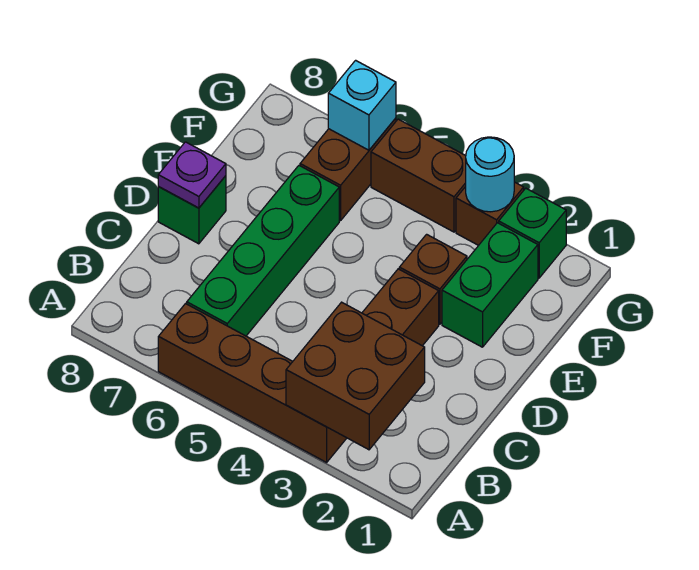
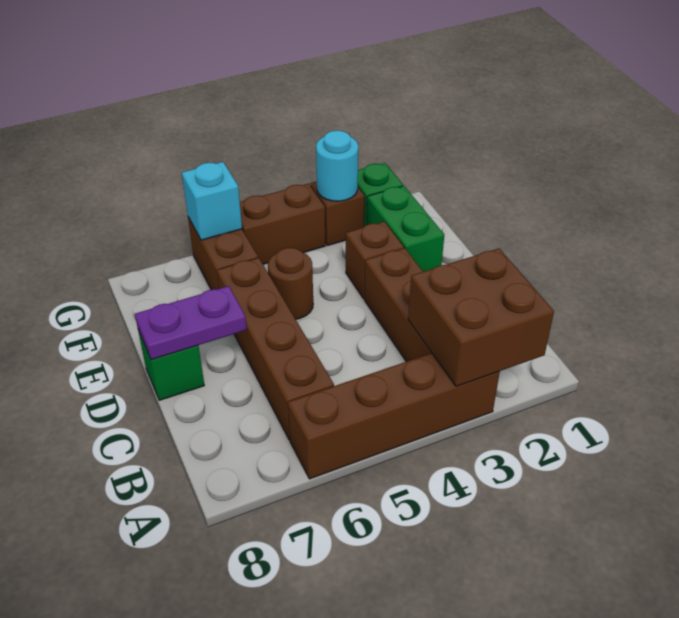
green 1x4 brick [187,166,339,336] -> brown 1x4 brick [217,258,334,440]
purple 1x1 plate [158,142,226,208] -> purple 1x2 plate [135,286,247,360]
none -> brown 1x1 round brick [268,248,313,319]

